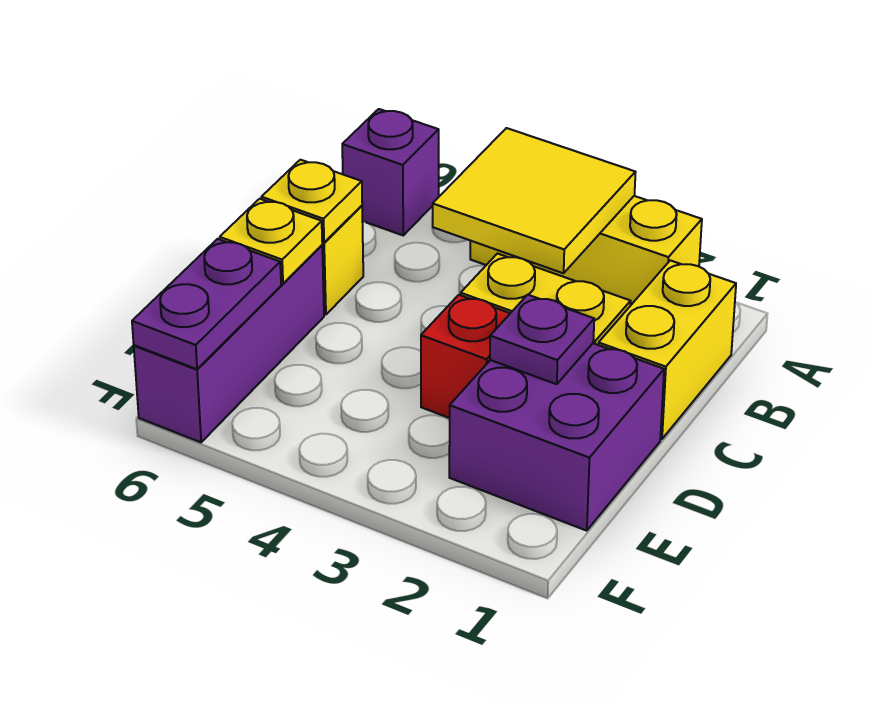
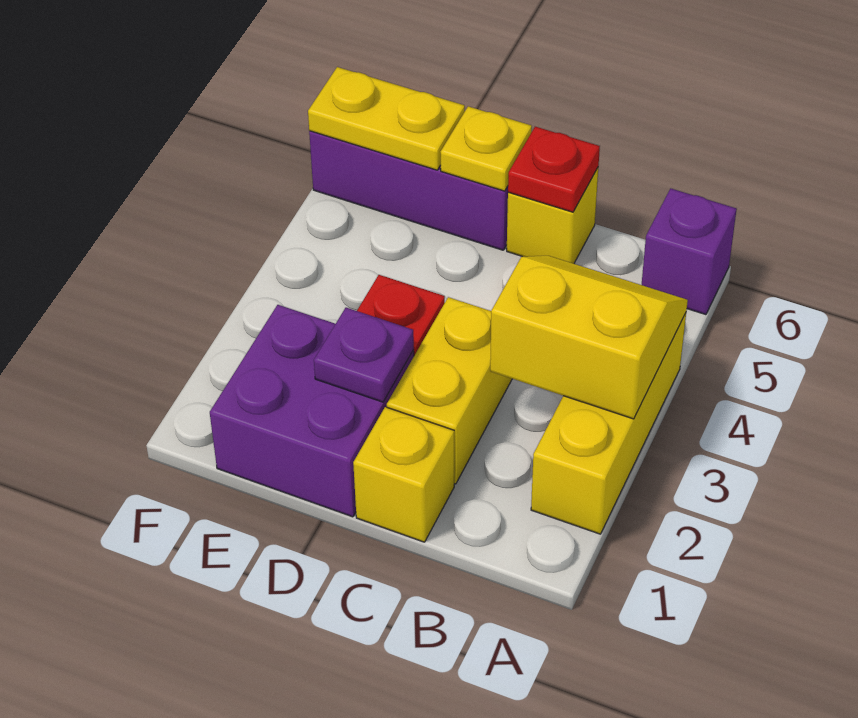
yellow 2x2 tile [432,128,636,273] -> yellow 2x2 slope [490,256,688,419]
yellow 1x2 brick [598,260,736,439] -> yellow 1x1 brick [353,407,454,542]
yellow 1x1 plate [262,160,362,242] -> red 1x1 plate [508,127,600,212]
purple 1x2 plate [132,239,281,369] -> yellow 1x2 plate [308,67,465,170]

